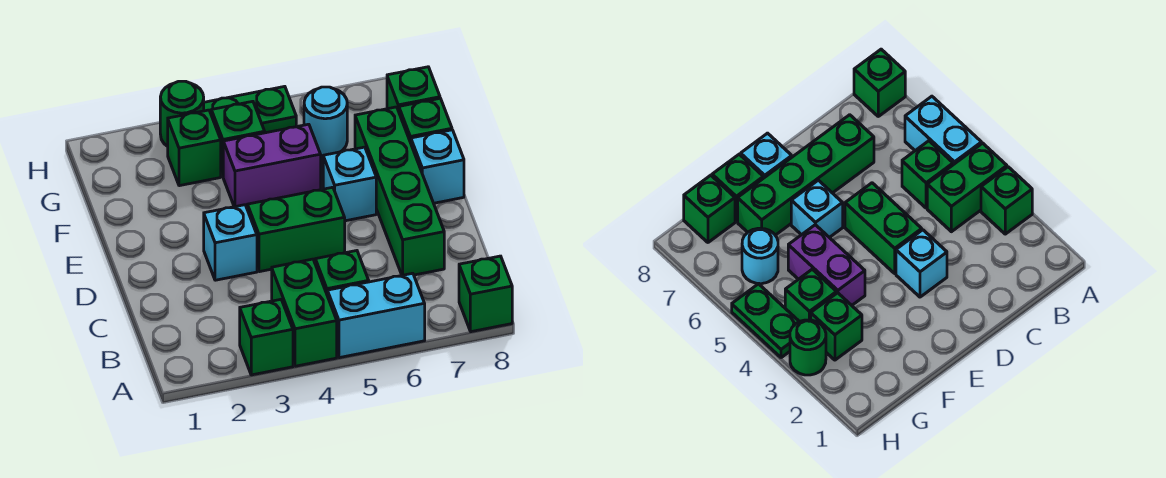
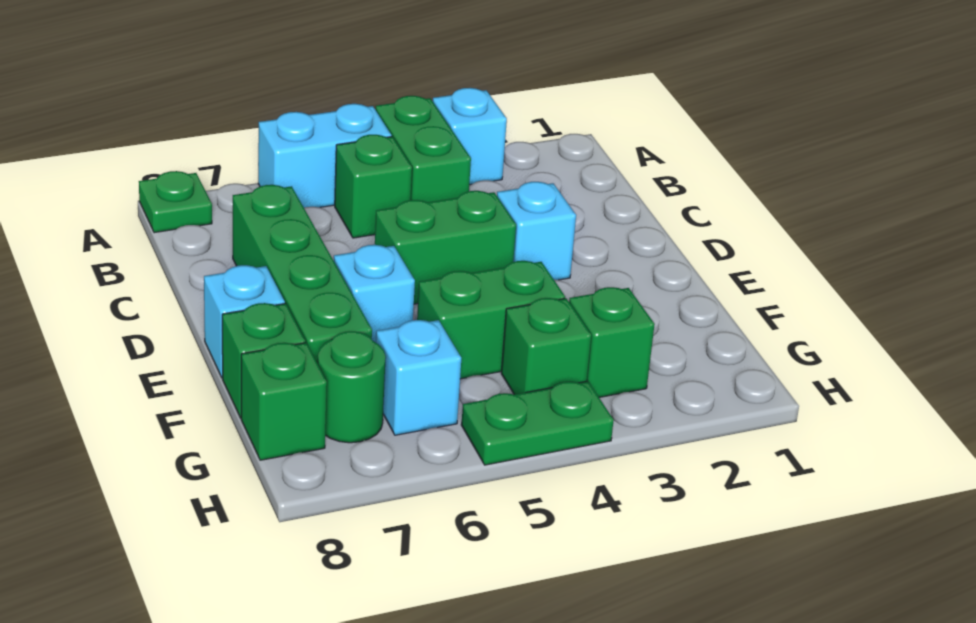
green 1x1 brick [240,299,293,375] -> cyan 1x1 brick [433,88,507,185]
green 1x1 brick [459,256,512,332] -> green 1x1 plate [139,171,212,233]
purple 1x2 brick [223,124,321,207] -> green 1x2 brick [417,261,565,379]
cyan 1x1 round brick [304,87,347,156] -> cyan 1x1 brick [376,320,461,435]
green 1x1 round brick [160,81,204,146] -> green 1x1 round brick moved to [318,331,386,443]

